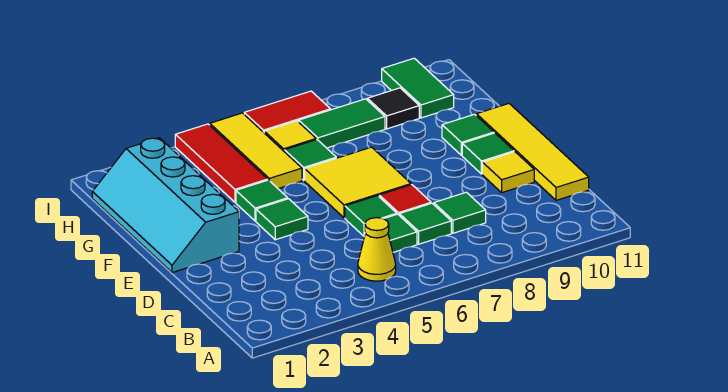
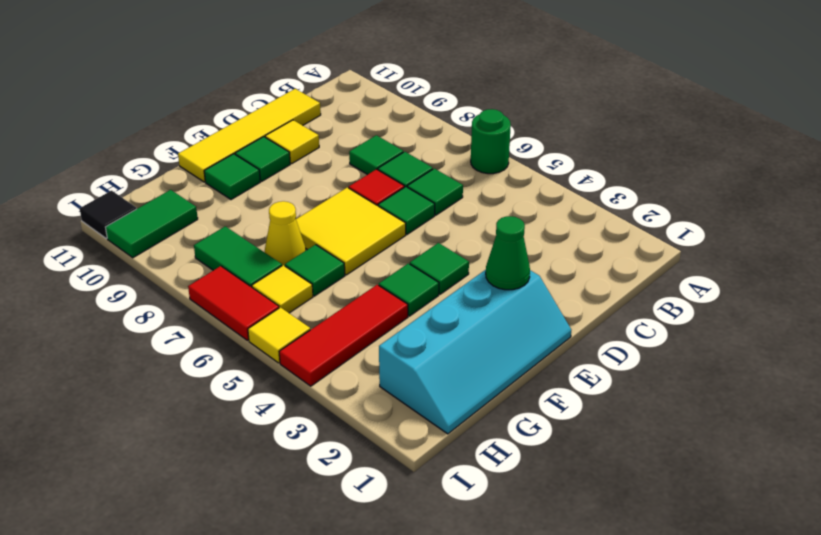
none -> green 1x1 round brick [471,109,511,174]
yellow 1x1 cone [358,218,396,281] -> yellow 1x1 cone moved to [265,201,306,266]
none -> green 1x1 cone [486,216,530,290]
yellow 1x3 tile [210,113,302,189] -> yellow 1x1 tile [248,307,310,363]
black 1x1 tile [367,88,419,129] -> black 1x1 tile moved to [80,191,137,238]

